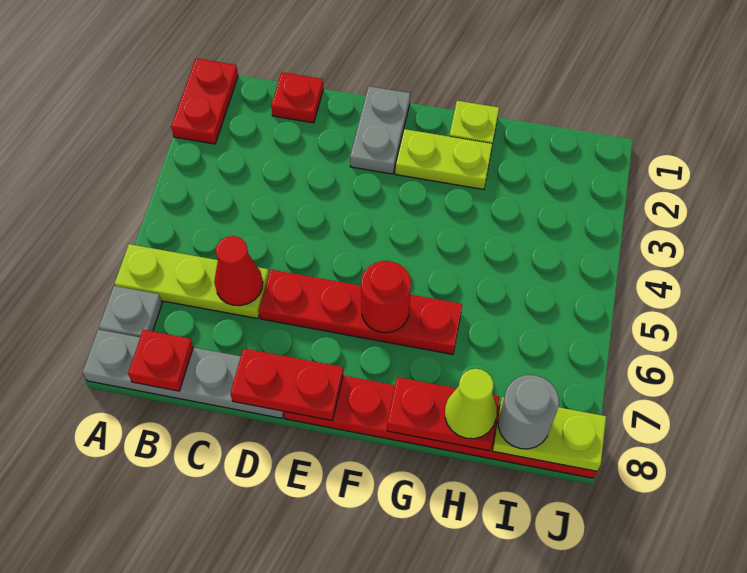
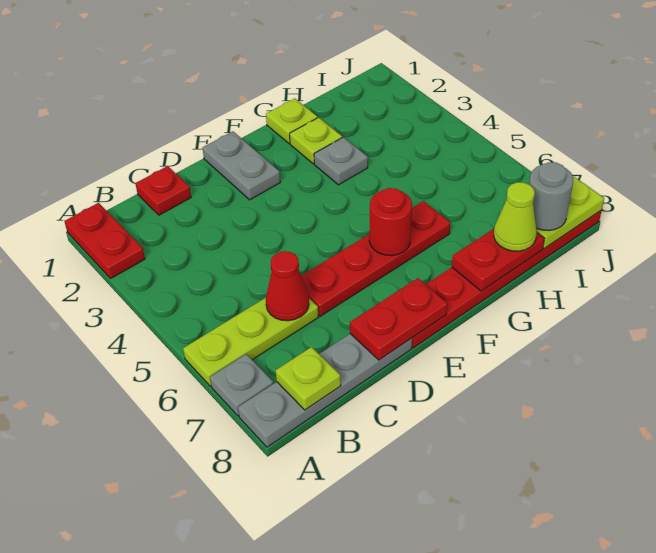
red 1x1 plate [128,330,193,391] -> lime 1x1 plate [276,347,341,410]
lime 1x2 plate [395,129,492,189] -> lime 1x1 plate [290,117,342,164]
none -> grey 1x1 plate [314,137,368,185]

